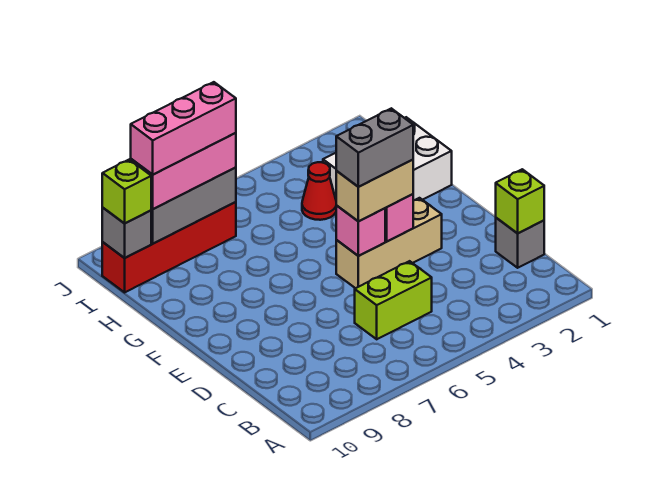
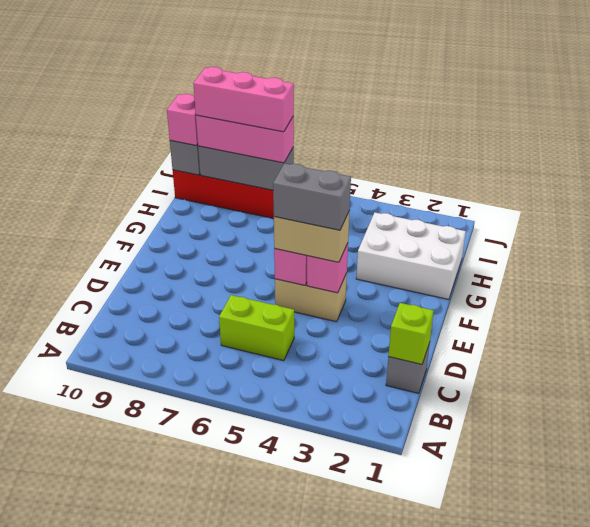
tan 1x3 brick [336,198,442,288] -> tan 1x2 brick [275,273,347,322]
red 1x1 cone [302,162,336,220] -> none
lime 1x1 brick [102,159,151,224] -> pink 1x1 brick [167,94,198,146]

